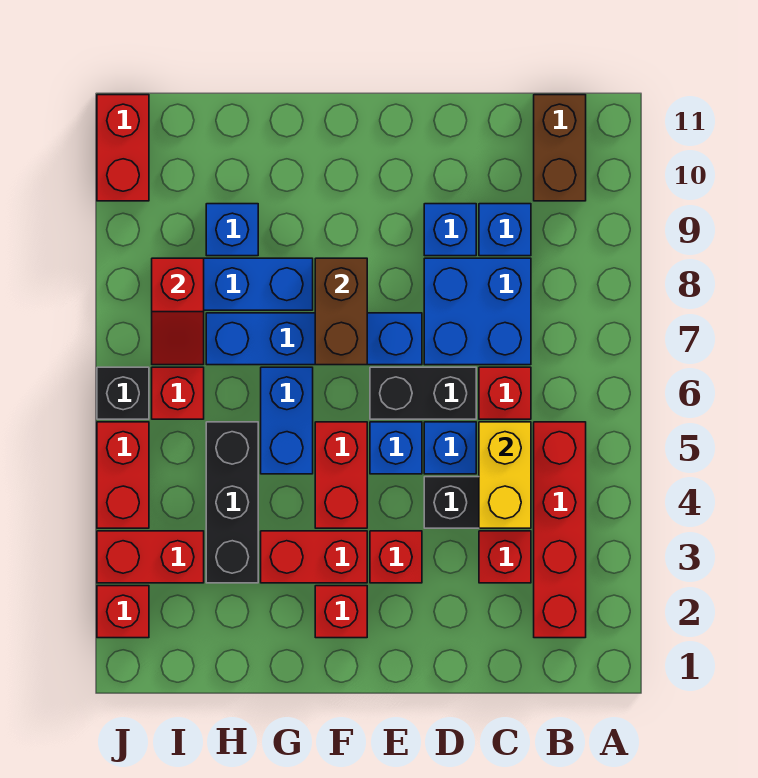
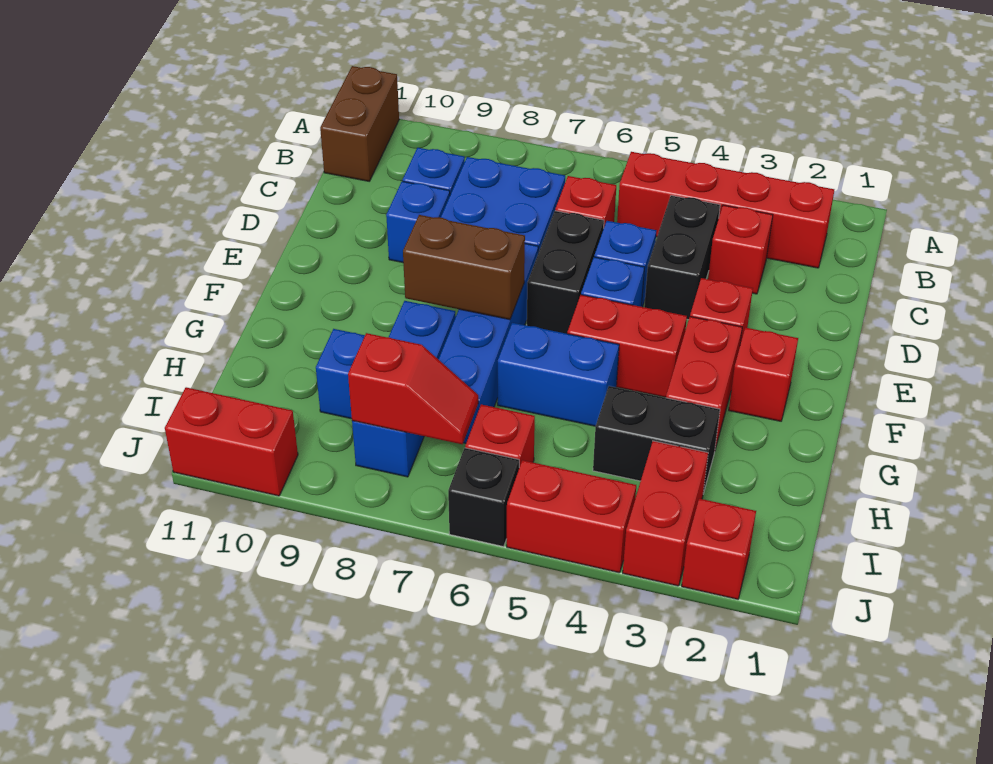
brown 1x2 brick [534,95,586,201] -> brown 1x2 brick turned to [320,66,399,181]
yellow 1x2 brick [479,422,531,528] -> none
black 1x3 brick [206,422,258,583] -> black 1x2 brick [593,386,720,494]

